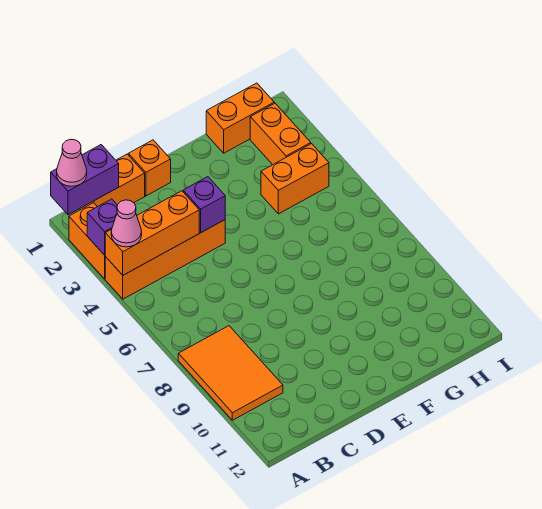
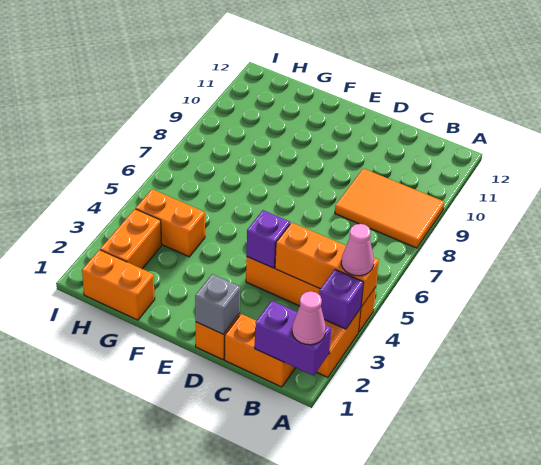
orange 2x3 tile [178,326,283,420] -> orange 2x3 tile turned to [335,168,444,248]
none -> grey 1x1 brick [195,274,240,334]

